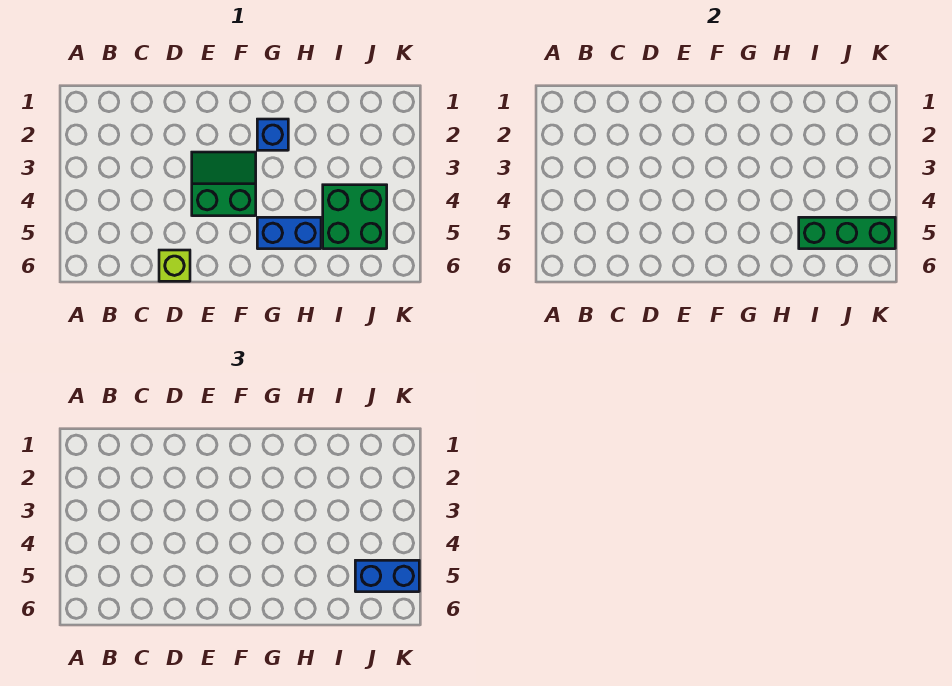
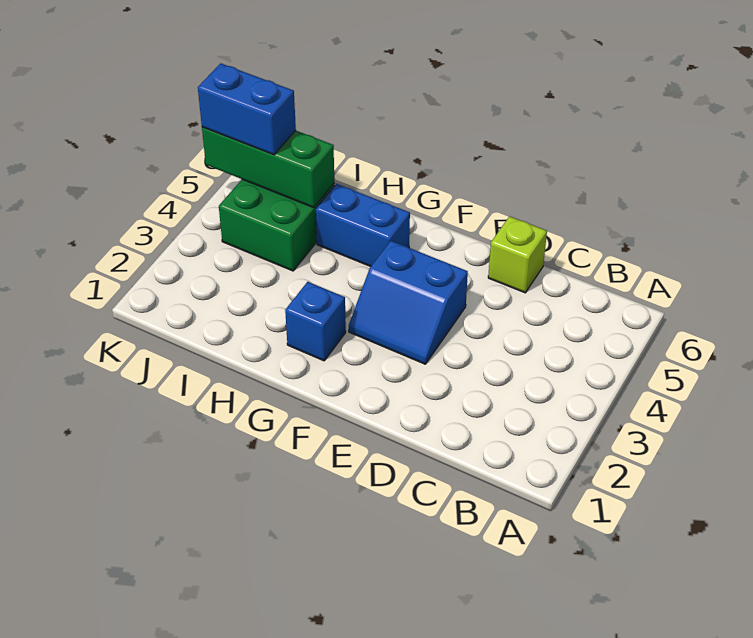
green 2x2 slope [192,152,256,216] -> blue 2x2 slope [349,241,468,364]

